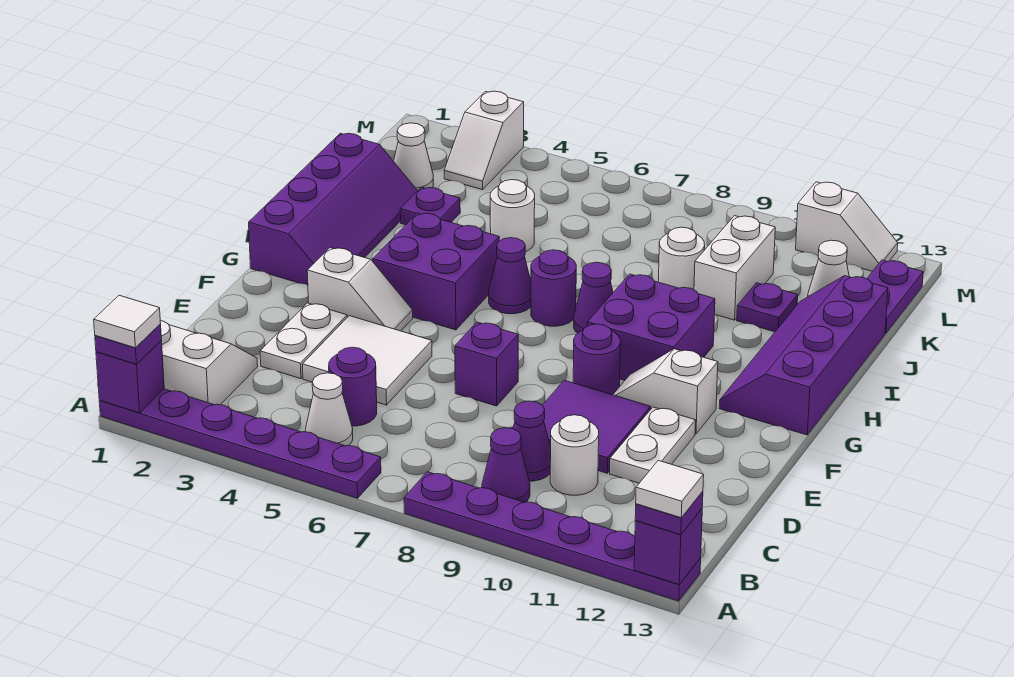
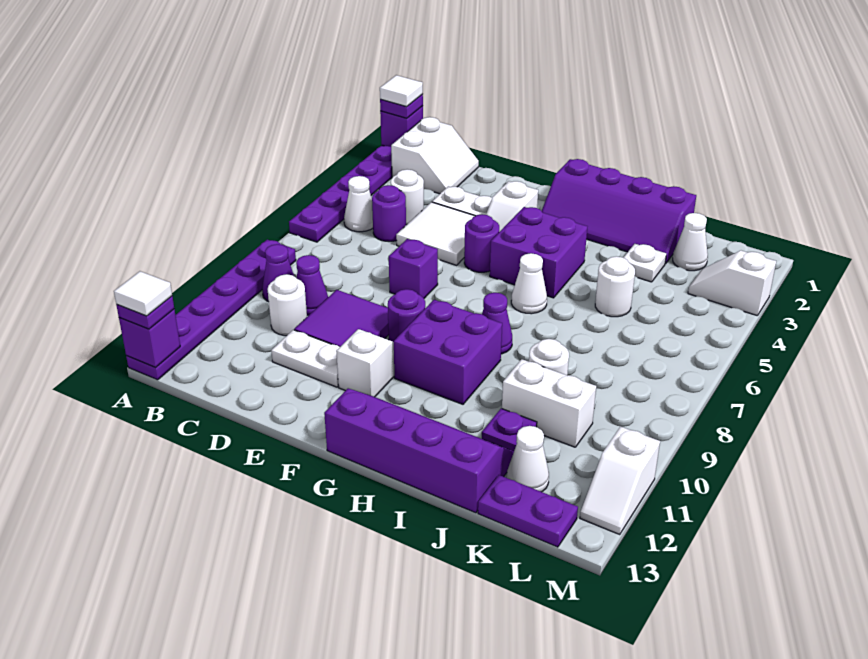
none -> white 1x1 round brick [391,169,424,225]
purple 1x1 cone [489,238,531,314] -> white 1x1 cone [511,253,547,314]
purple 1x1 round brick [531,250,576,326] -> purple 1x1 round brick moved to [464,214,499,272]
purple 1x1 plate [400,187,460,225] -> white 1x1 plate [623,244,666,282]

